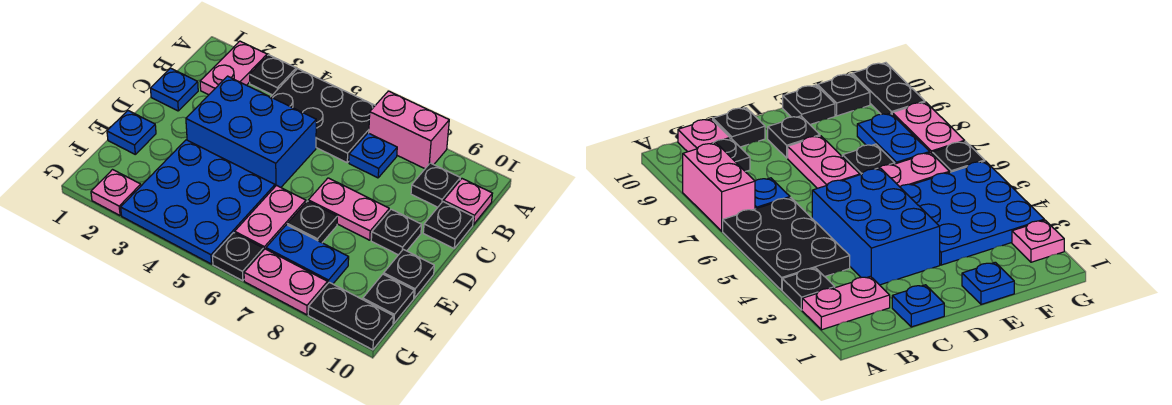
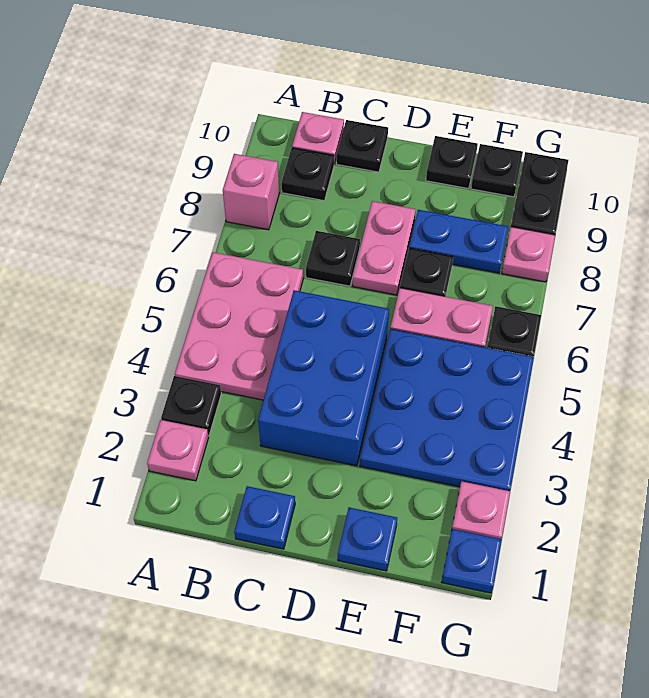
pink 1x2 plate [200,41,267,95] -> pink 1x1 plate [147,420,209,481]
black 2x3 plate [271,69,375,162] -> pink 2x3 plate [175,252,303,400]
pink 1x2 brick [369,91,449,169] -> pink 1x1 brick [223,154,279,230]
blue 1x1 plate [349,133,397,178] -> blue 1x1 plate moved to [442,529,502,593]
black 1x1 plate [371,209,422,255] -> black 1x1 plate moved to [306,231,360,286]
blue 1x2 plate [266,225,349,284] -> blue 1x2 plate turned to [409,210,508,273]
pink 1x2 plate [244,249,327,315] -> pink 1x1 plate [502,227,555,282]

